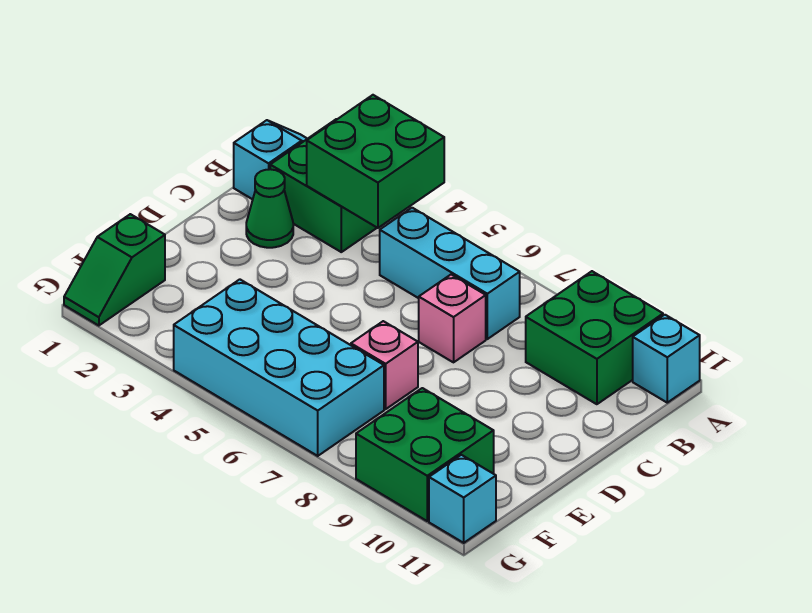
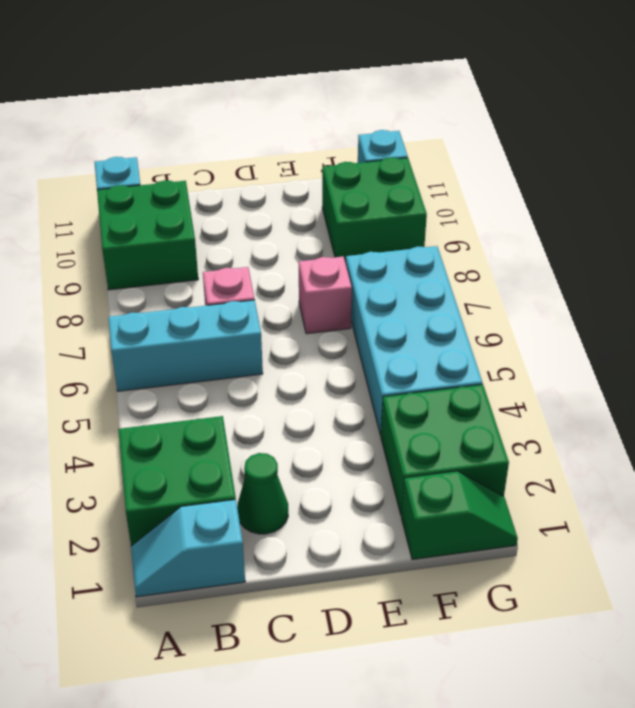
green 2x2 brick [307,95,444,228] -> green 2x2 brick moved to [381,384,509,516]
cyan 1x3 brick [380,208,520,339] -> cyan 1x3 brick turned to [108,300,263,391]

